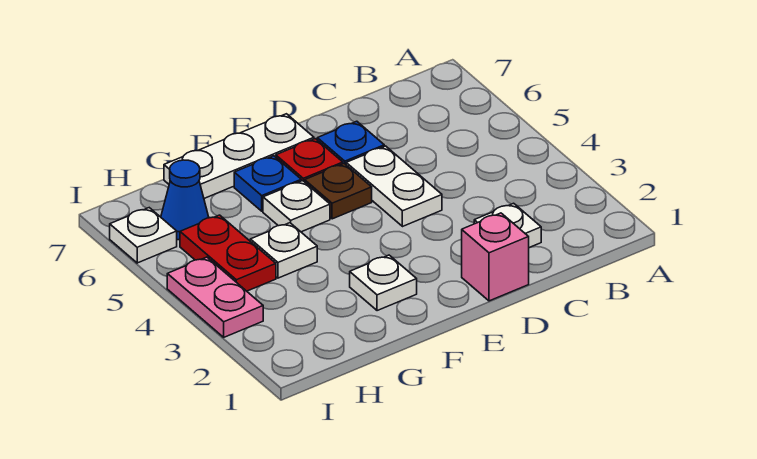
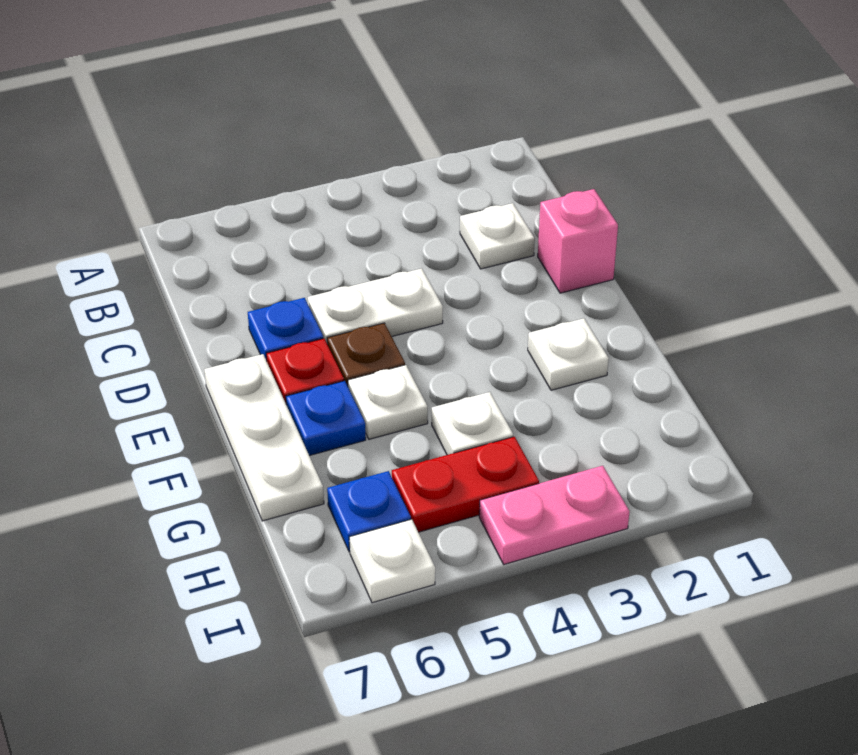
blue 1x1 cone [161,160,209,240] -> blue 1x1 plate [327,471,411,552]

